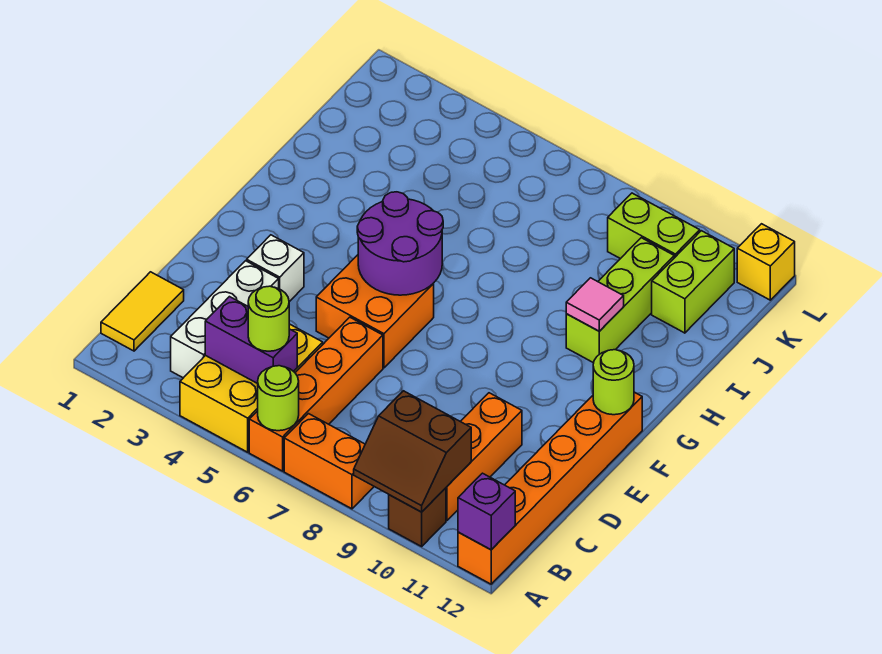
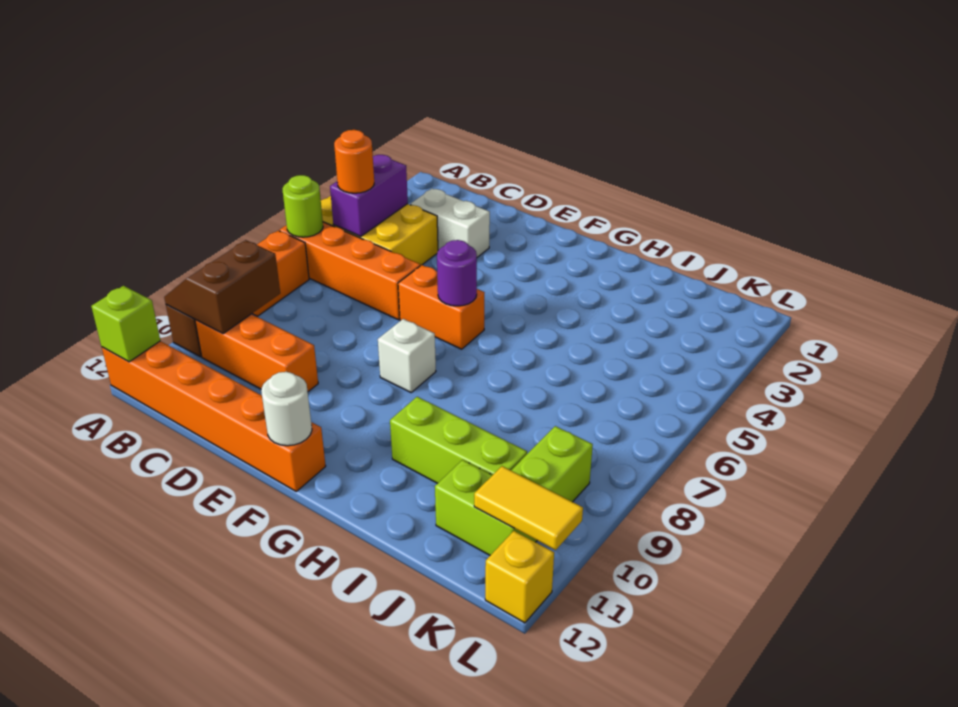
purple 1x1 brick [458,473,515,550] -> lime 1x1 brick [91,286,160,362]
yellow 1x2 tile [101,272,184,351] -> yellow 1x2 tile moved to [474,466,583,550]
white 1x3 brick [171,261,279,378] -> white 1x2 brick [410,189,490,257]
lime 1x1 round brick [248,286,289,351] -> orange 1x1 round brick [334,130,374,193]
white 1x1 brick [247,235,304,302] -> white 1x1 brick moved to [378,319,436,392]
orange 2x2 brick [316,255,434,368] -> orange 1x2 brick [398,265,485,349]
purple 2x2 round brick [357,192,443,295] -> purple 1x1 round brick [437,240,477,306]
lime 1x1 round brick [593,350,634,415] -> white 1x1 round brick [261,372,312,446]
pink 1x1 tile [566,278,624,331] -> none

